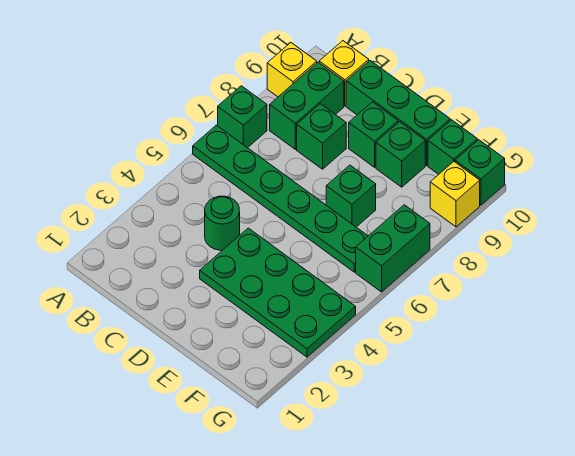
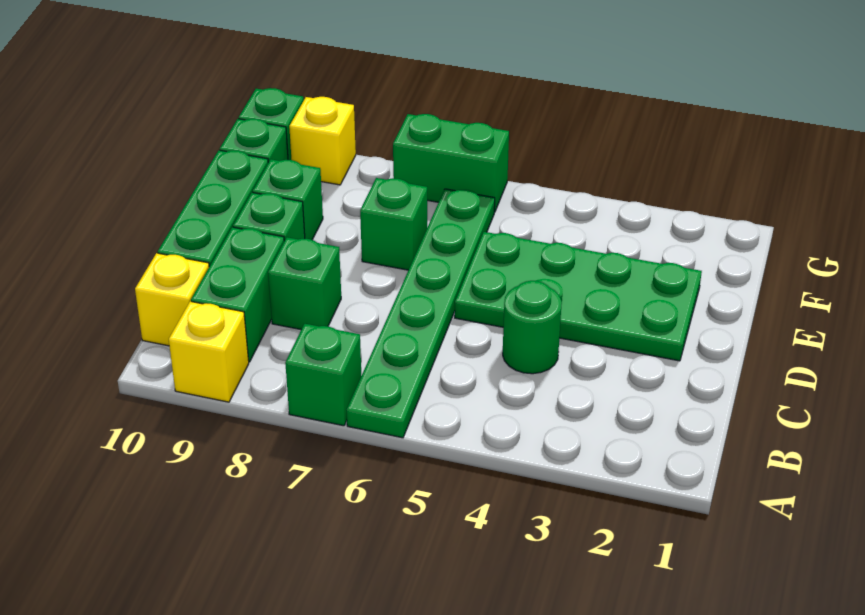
green 1x2 brick [270,62,344,149] -> green 1x2 brick turned to [191,227,284,362]
green 2x4 plate [200,228,356,357] -> green 2x4 plate turned to [455,232,702,361]

